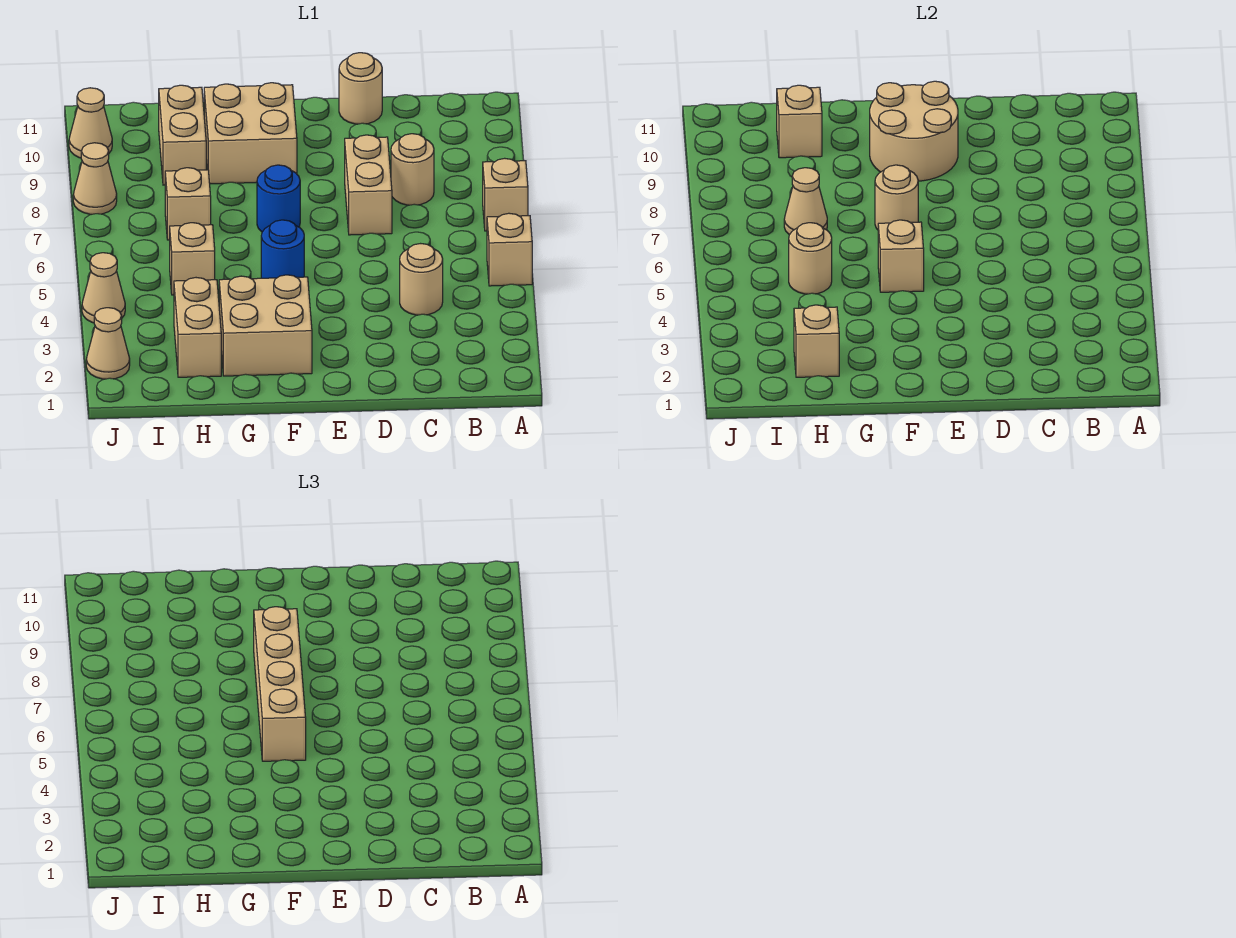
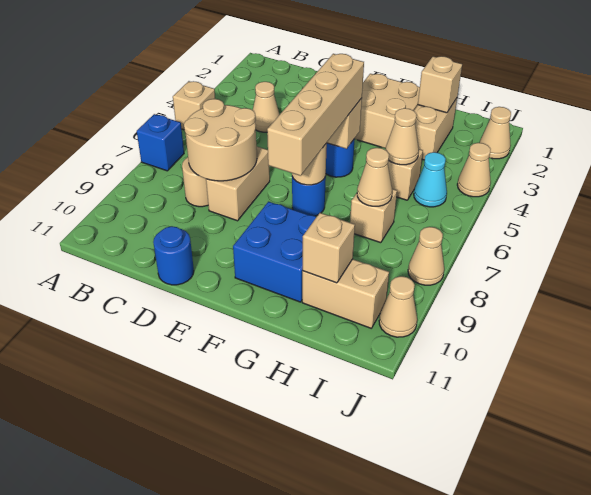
tan 1x1 brick [483,158,528,231] -> blue 1x1 brick [137,114,184,171]
tan 1x1 round brick [400,244,443,315] -> tan 1x1 cone [253,82,280,132]
tan 1x1 round brick [339,53,382,124] -> blue 1x1 round brick [153,226,194,285]
tan 2x2 round brick [870,81,958,181] -> tan 2x2 round brick moved to [184,99,257,181]
tan 2x2 brick [204,83,297,184] -> blue 2x2 brick [233,202,316,302]
tan 1x1 round brick [789,223,832,294] -> tan 1x1 cone [385,108,419,165]
tan 1x2 brick [159,85,206,185] -> tan 1x2 brick turned to [302,259,389,328]
none -> cyan 1x1 cone [414,152,447,207]

